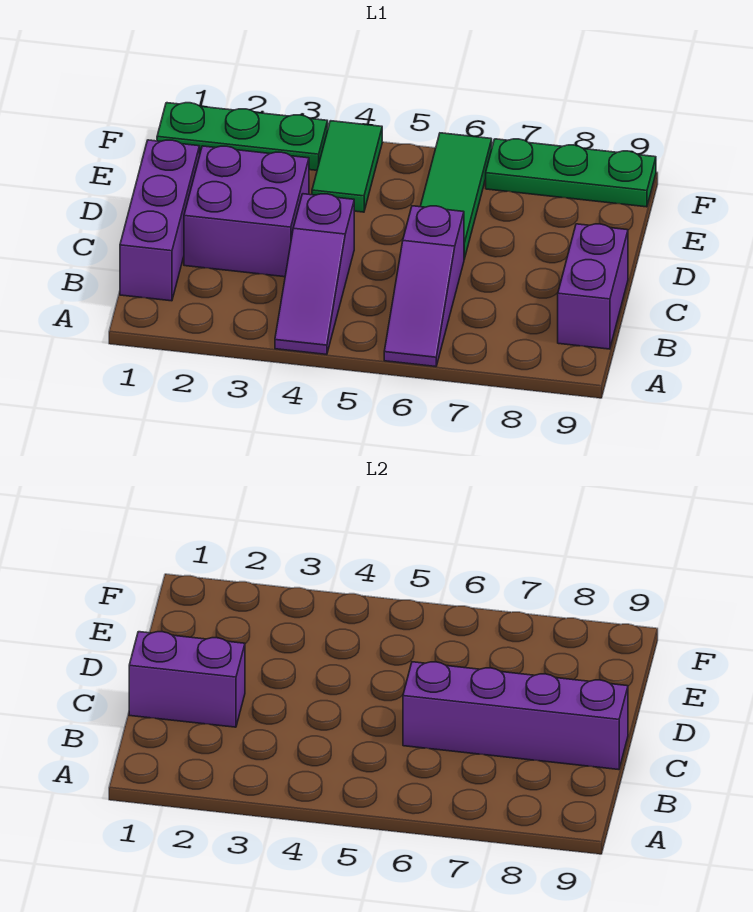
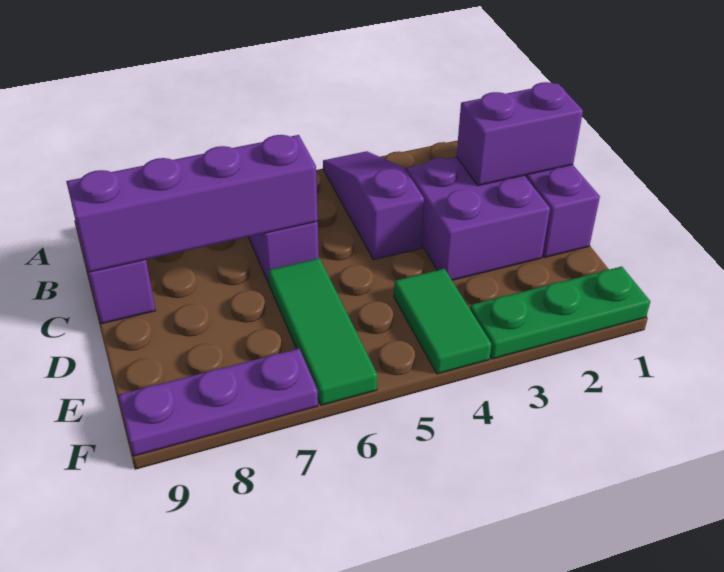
green 1x3 plate [486,139,656,207] -> purple 1x3 plate [118,349,318,456]

